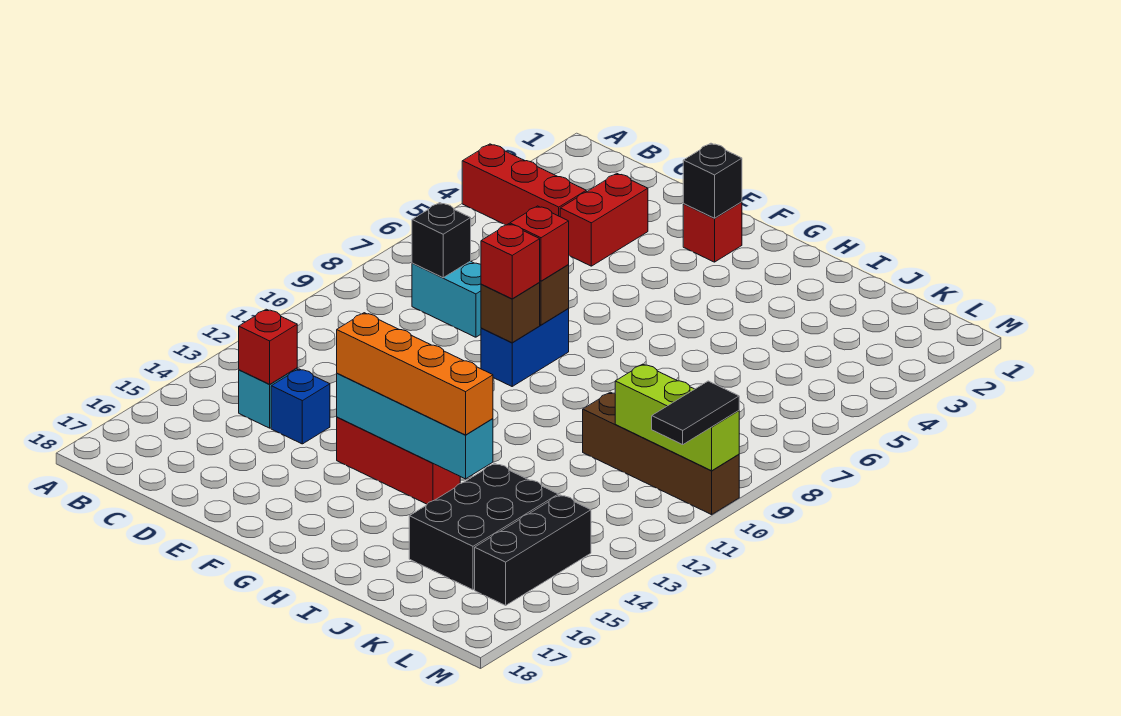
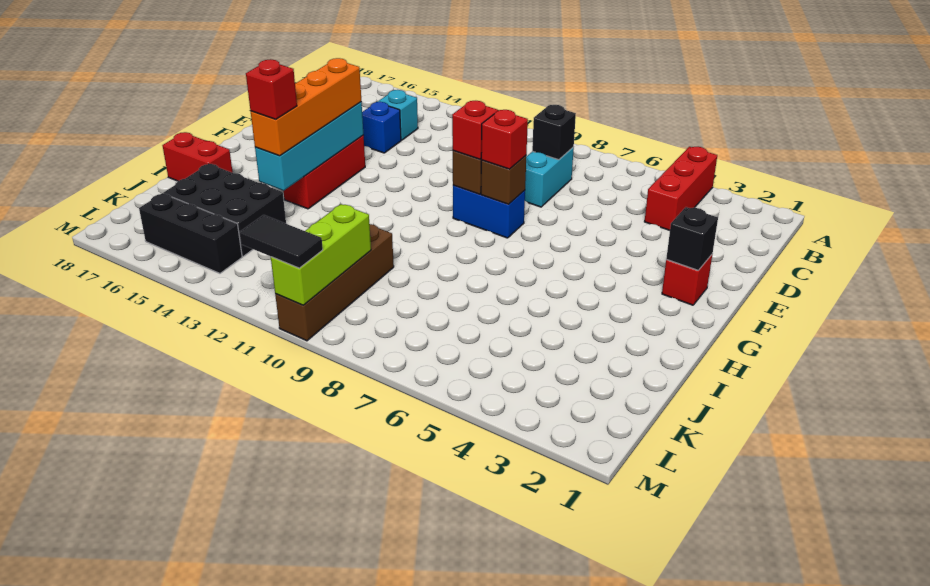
red 1x1 brick [239,309,297,384] -> red 1x1 brick moved to [246,59,297,119]
red 1x2 brick [560,173,648,266] -> red 1x2 brick moved to [163,132,233,181]

